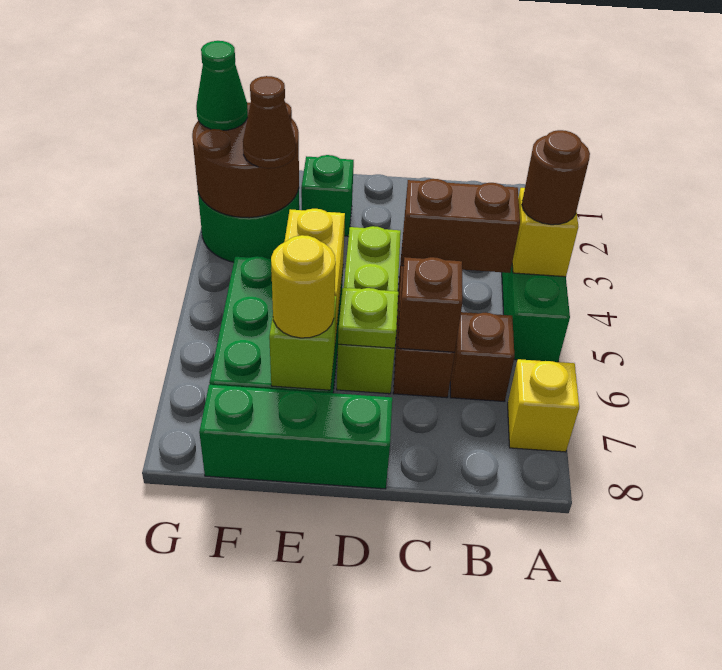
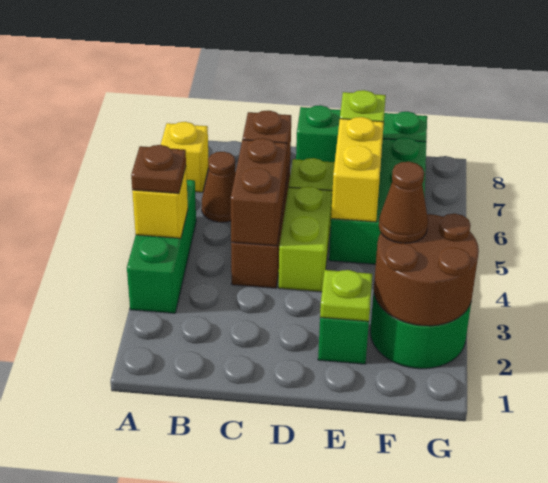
brown 1x1 round brick [522,130,590,225] -> brown 1x1 plate [131,145,186,193]
brown 1x2 brick [402,179,520,273] -> brown 1x2 brick turned to [231,138,287,246]
brown 1x1 brick [450,312,515,401] -> brown 1x1 cone [202,152,236,222]
lime 1x1 plate [338,288,398,348] -> lime 1x1 plate moved to [320,270,372,321]
yellow 1x1 round brick [271,235,336,338] -> none
green 1x1 cone [196,41,248,130] -> none

